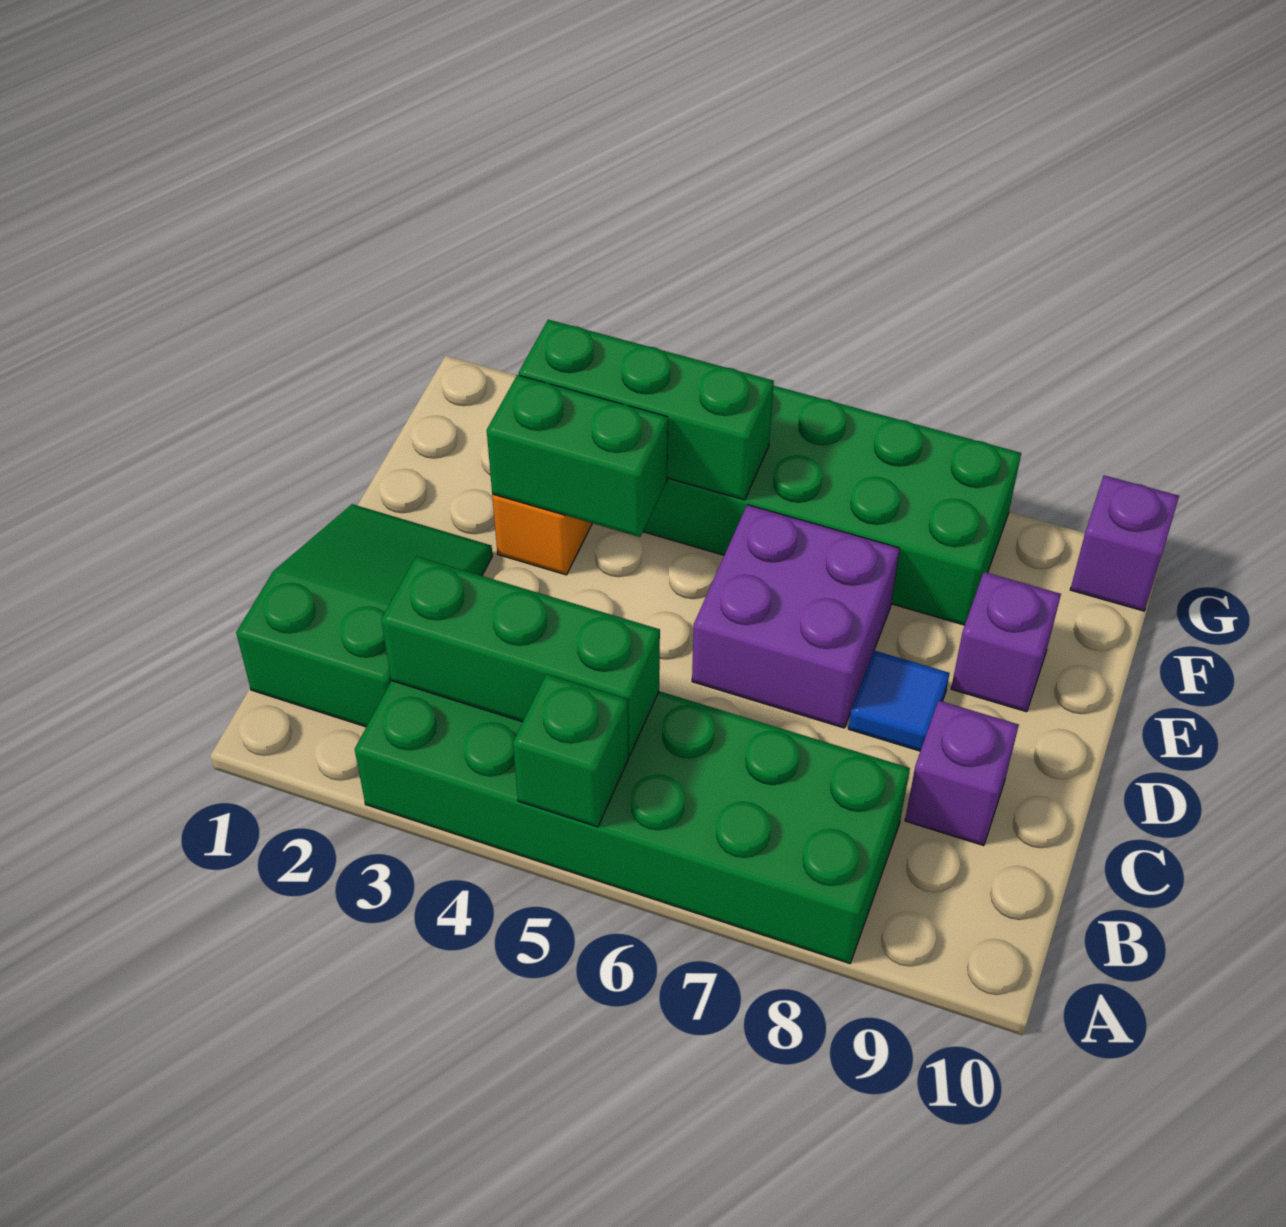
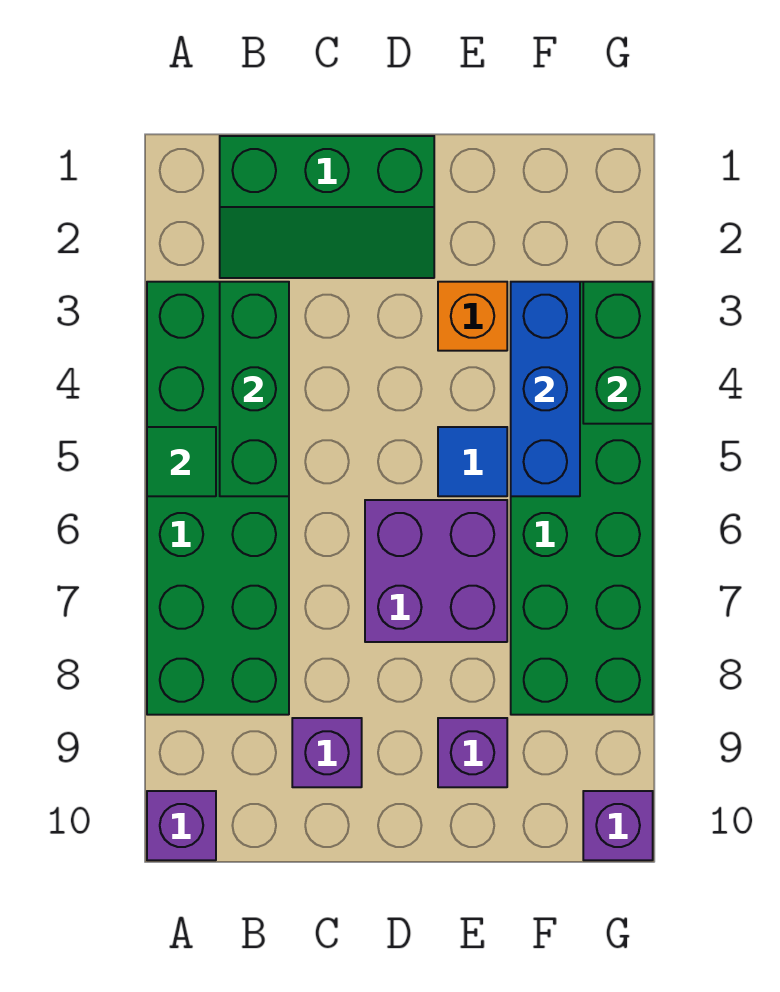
green 1x1 brick [513,674,629,827] -> green 1x1 tile [147,427,216,496]
none -> purple 1x1 brick [147,791,216,860]
green 2x3 slope [236,504,493,727] -> green 2x3 slope turned to [220,136,434,278]
blue 1x1 tile [848,651,950,751] -> blue 1x1 tile moved to [438,427,507,496]
green 1x2 brick [487,375,668,537] -> green 1x2 brick moved to [583,282,653,424]
green 1x3 brick [519,320,774,500] -> blue 1x3 brick [511,282,580,496]

